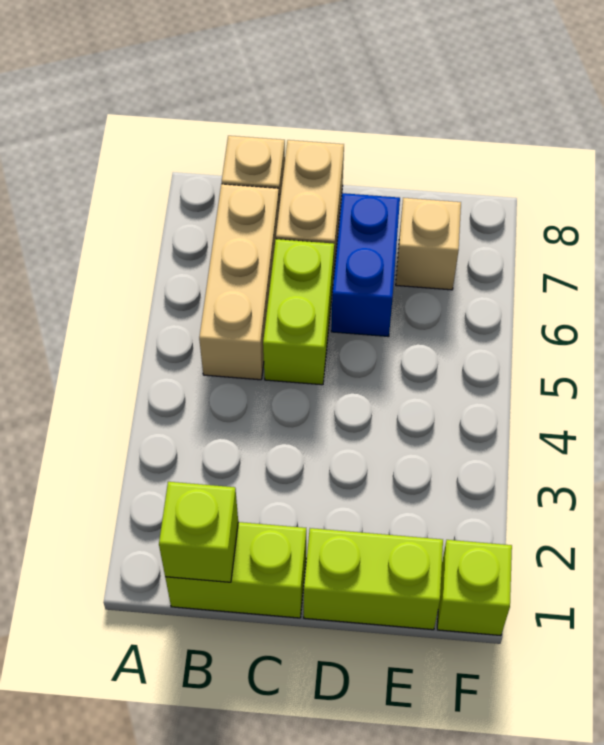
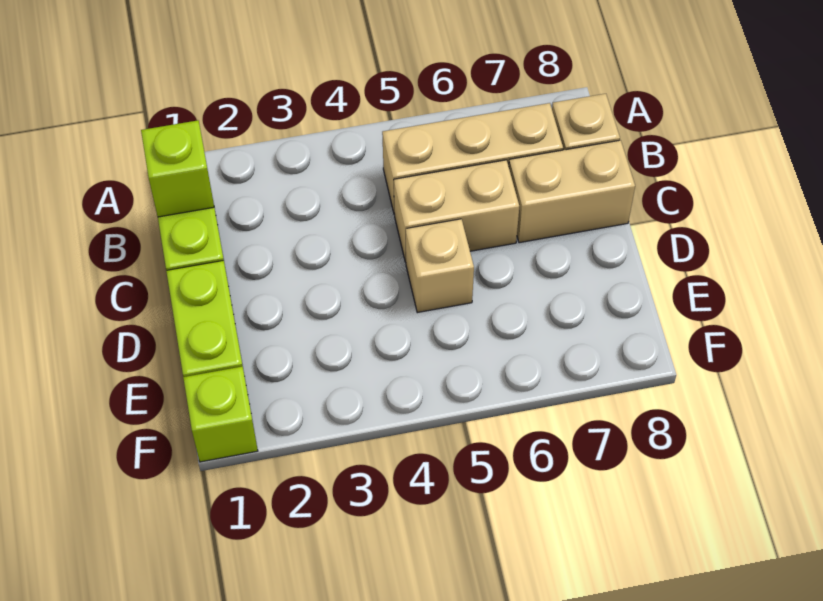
lime 1x2 brick [263,239,334,385] -> tan 1x2 brick [394,160,519,262]
blue 1x2 brick [331,193,400,337] -> none
tan 1x1 brick [396,198,461,290] -> tan 1x1 brick moved to [406,219,474,313]

